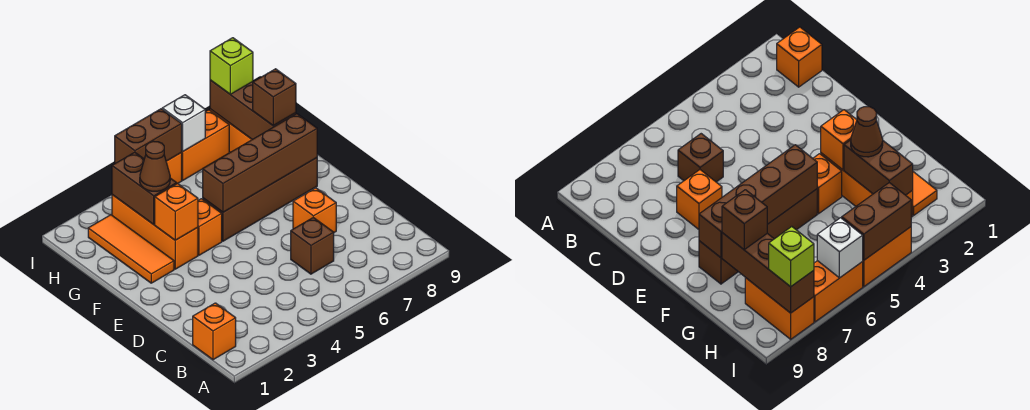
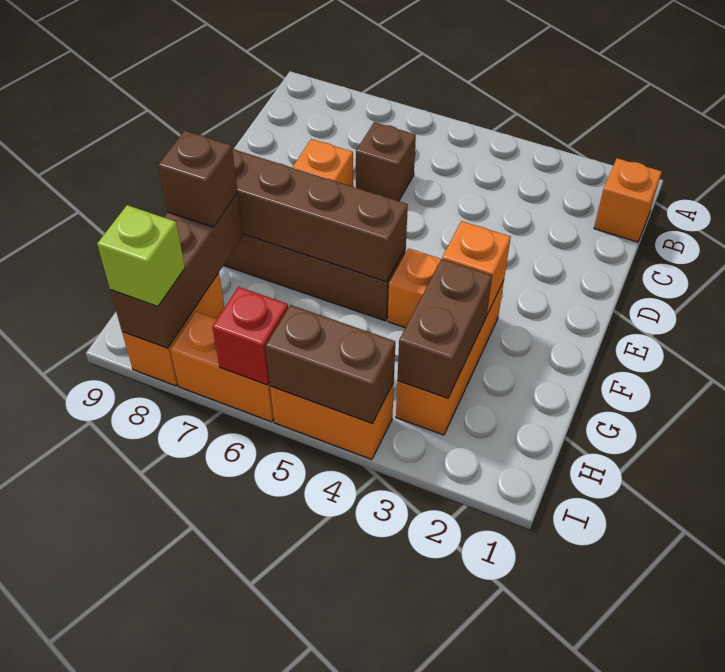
orange 1x3 tile [88,215,174,283] -> none
brown 1x1 cone [140,141,170,191] -> none
white 1x1 brick [162,95,205,151] -> red 1x1 brick [212,287,288,385]

